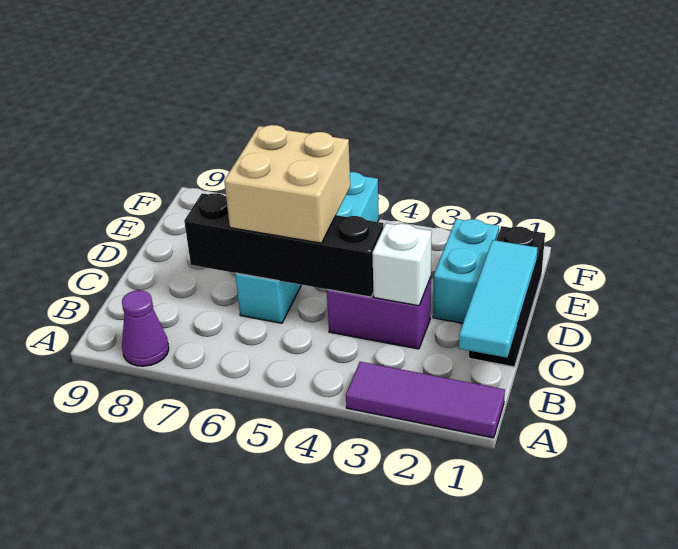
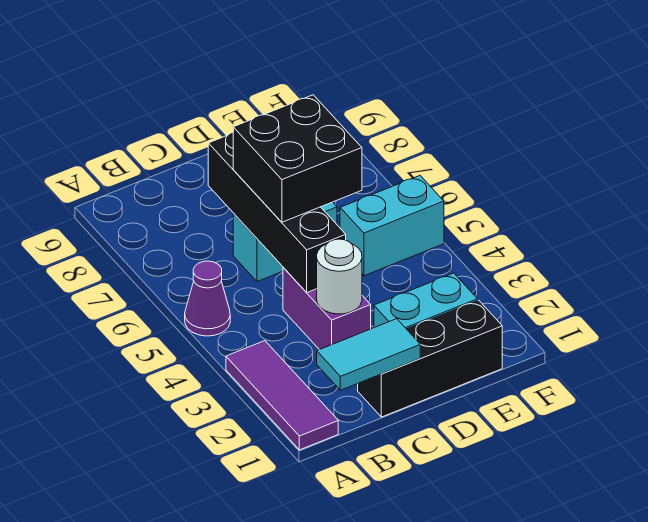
purple 1x1 cone [122,290,169,366] -> purple 1x1 cone moved to [185,261,230,336]
cyan 1x3 tile [459,240,538,358] -> cyan 1x2 tile [317,319,420,390]
white 1x1 brick [372,223,432,306] -> white 1x1 round brick [317,239,362,314]
tan 2x2 brick [224,125,350,243] -> black 2x2 brick [233,95,362,222]

